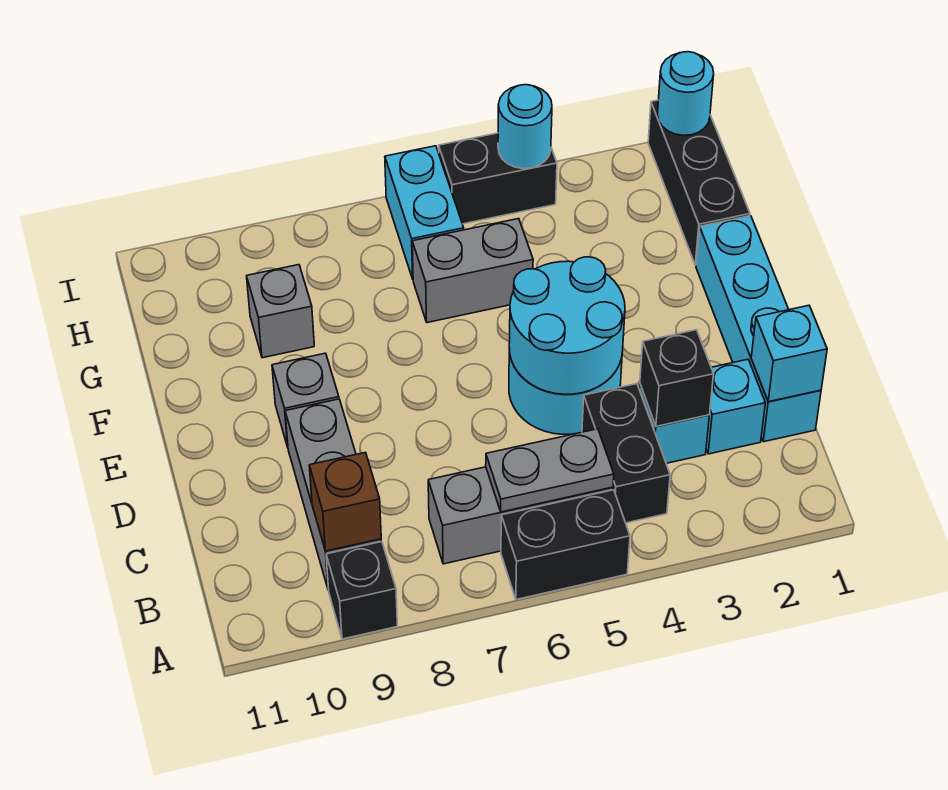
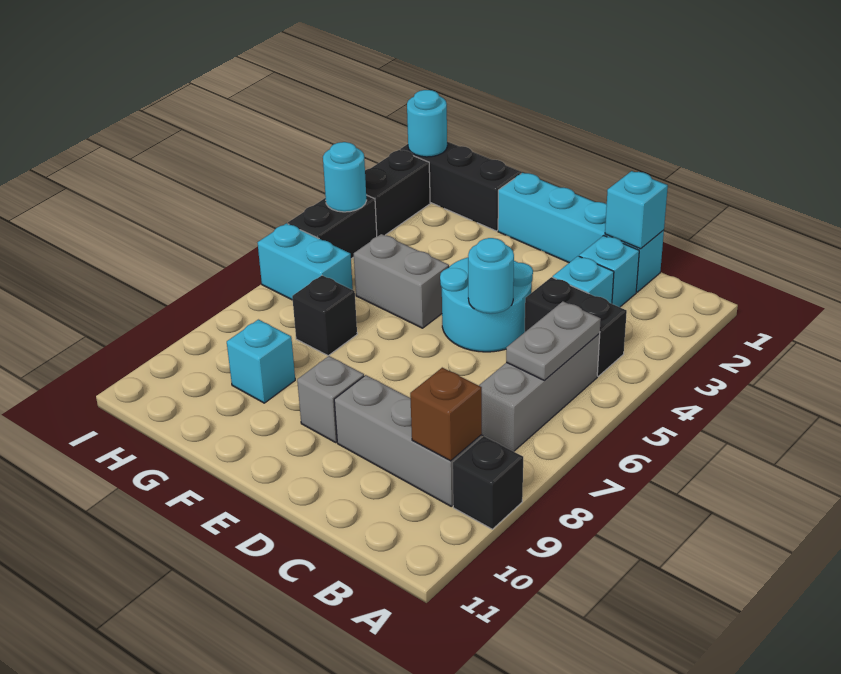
black 1x2 brick [501,490,630,600] -> black 1x2 brick moved to [365,150,430,236]
black 1x1 brick [640,330,714,426] -> black 1x1 brick moved to [292,275,357,356]
cyan 2x2 round brick [509,257,625,394] -> cyan 1x1 round brick [468,238,514,314]
grey 1x2 brick [412,219,533,323] -> grey 1x2 brick turned to [354,234,449,328]
grey 1x1 brick [247,265,314,358] -> cyan 1x1 brick [227,320,295,403]

